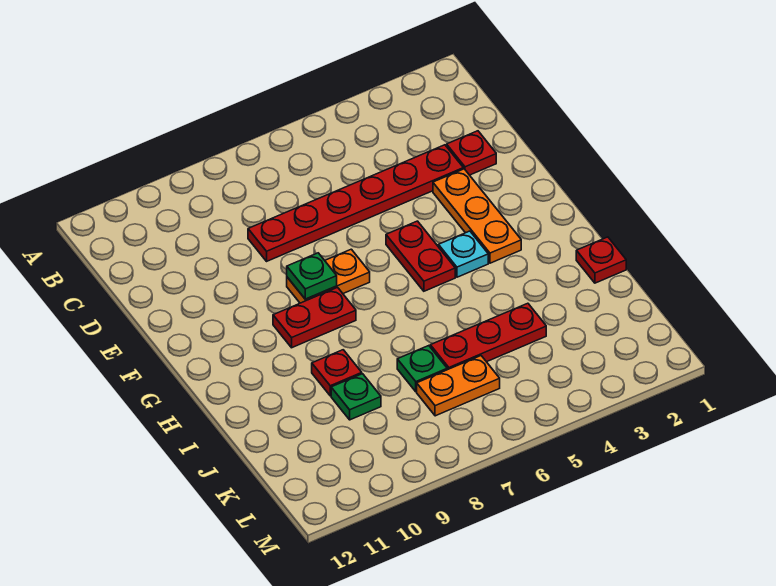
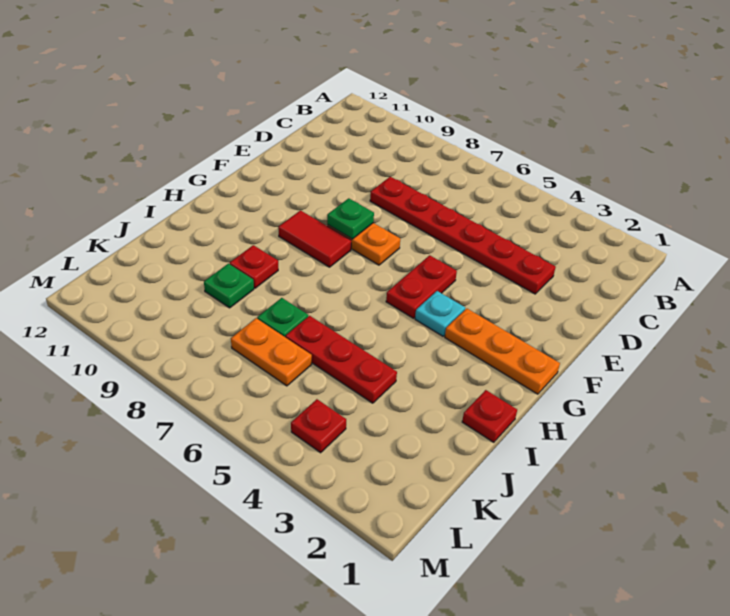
red 1x1 plate [447,131,496,175] -> red 1x1 plate moved to [291,399,346,453]
orange 1x3 plate [433,169,521,263] -> orange 1x3 plate turned to [445,309,560,394]
red 1x2 plate [273,288,356,348] -> red 1x2 tile [278,210,351,267]

